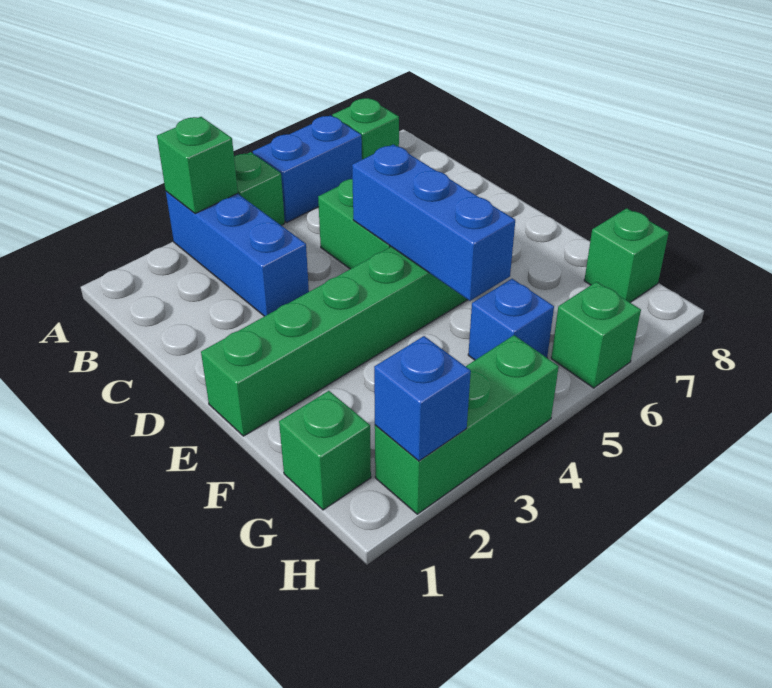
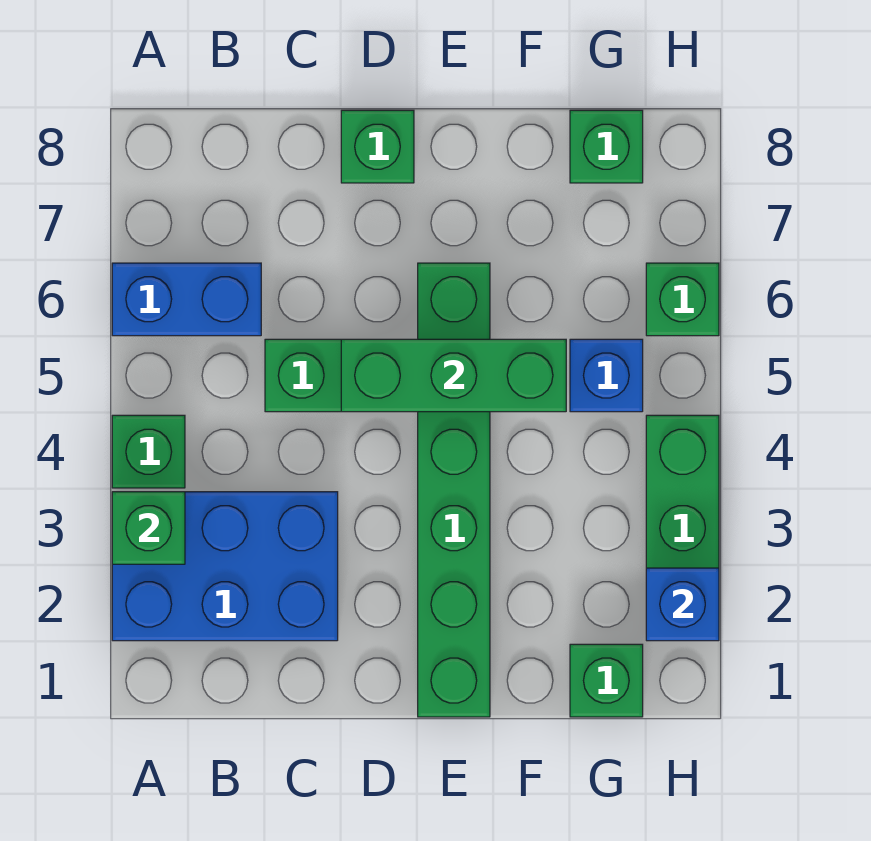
blue 1x3 brick [166,191,309,316] -> blue 2x3 brick [112,492,338,641]
blue 1x2 brick [253,115,362,222] -> blue 1x2 brick turned to [112,263,261,336]
green 1x1 brick [332,98,399,160] -> green 1x1 brick moved to [341,110,414,183]
blue 1x3 brick [352,144,515,301] -> green 1x3 brick [341,339,566,412]

